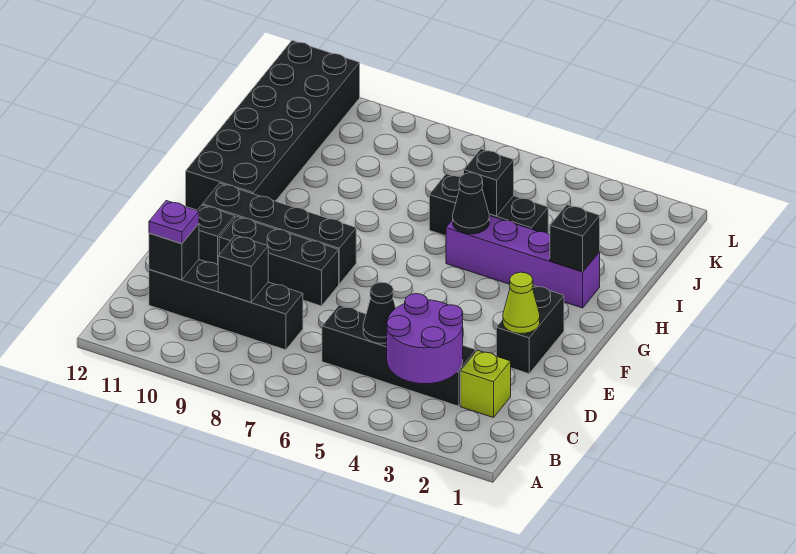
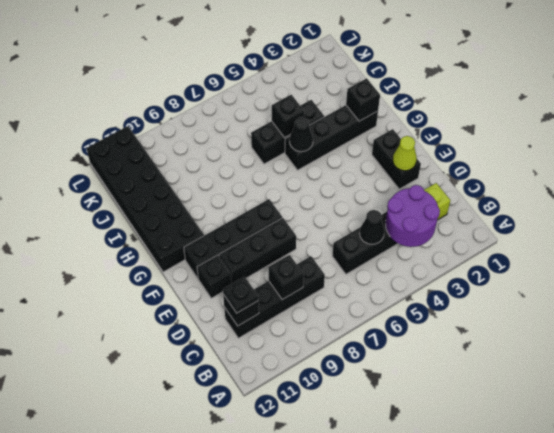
purple 1x1 plate [149,201,199,244] -> black 1x1 plate [223,277,259,313]
purple 1x4 brick [446,216,600,308] -> black 1x4 brick [285,105,378,170]

